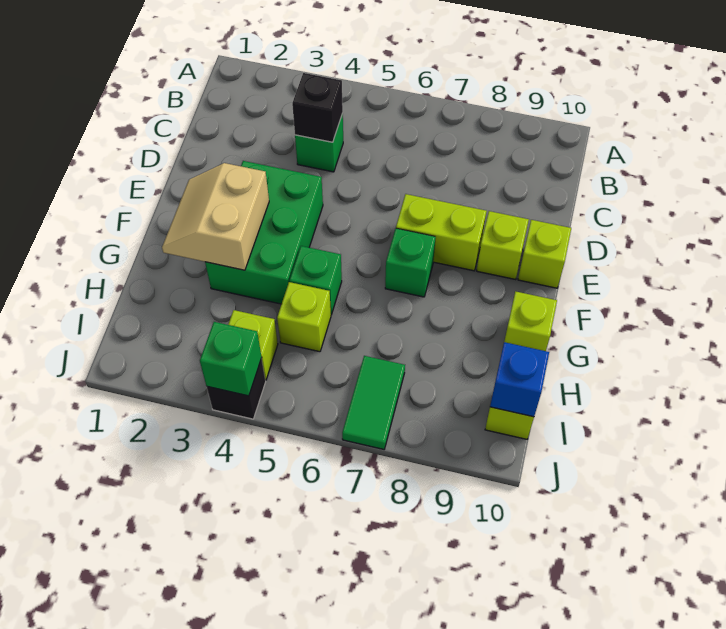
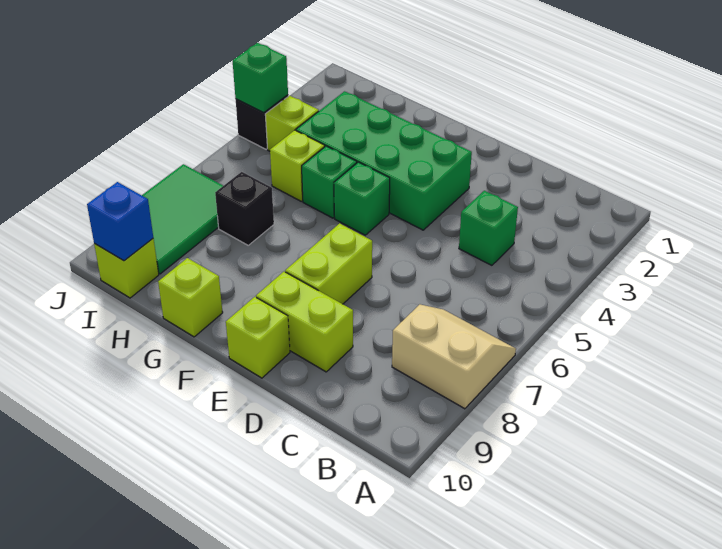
black 1x1 brick [292,73,343,142] -> black 1x1 brick moved to [215,172,274,245]
green 2x3 brick [205,161,323,304] -> green 2x4 brick [296,91,472,230]
lime 1x1 brick [477,211,529,280] -> lime 1x2 brick [256,272,353,372]
tan 2x2 slope [162,163,269,270] -> tan 2x2 slope moved to [392,304,516,409]
green 1x1 brick [385,228,436,297] -> green 1x1 brick moved to [334,162,390,235]
green 1x2 tile [342,356,405,449] -> green 2x3 tile [142,164,223,274]

